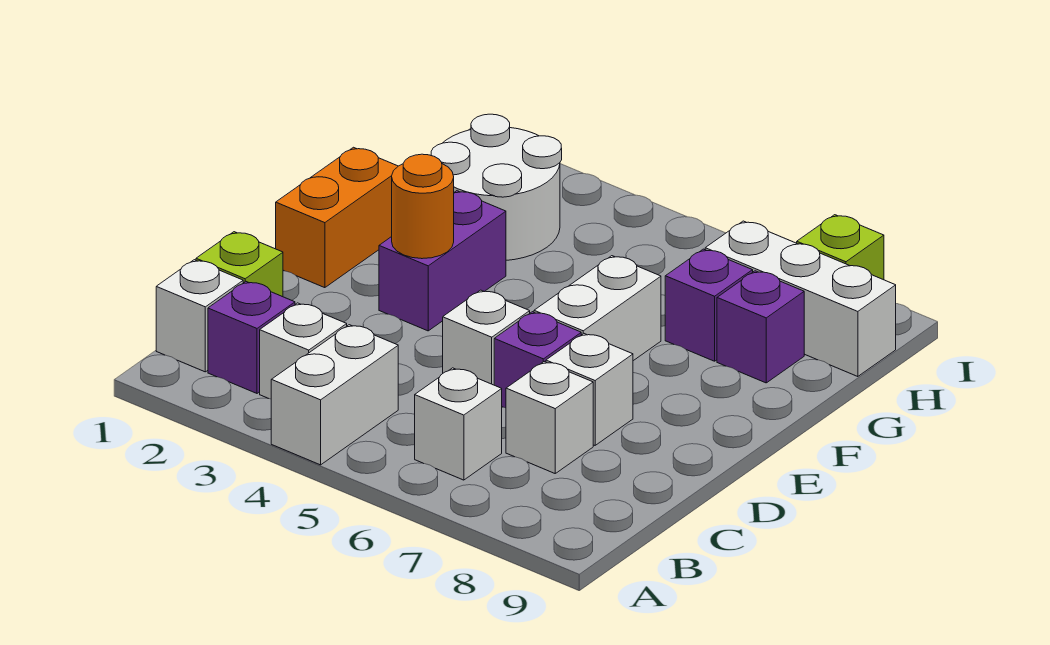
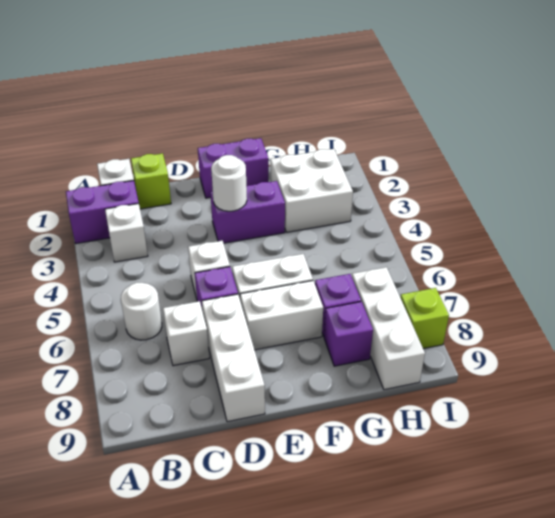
white 1x2 brick [271,325,398,465] -> white 1x2 brick moved to [240,281,323,350]
purple 1x1 brick [208,281,295,393] -> purple 1x2 brick [66,181,139,244]
white 1x1 brick [415,368,502,480] -> white 1x1 round brick [121,283,162,340]
white 1x1 brick [546,333,633,445] -> white 1x3 brick [202,294,265,422]
orange 1x2 brick [276,147,398,288] -> purple 1x2 brick [198,138,269,198]
orange 1x1 round brick [392,154,454,259] -> white 1x1 round brick [211,155,247,211]
white 2x2 round brick [431,114,562,260] -> white 2x2 brick [270,149,353,232]

